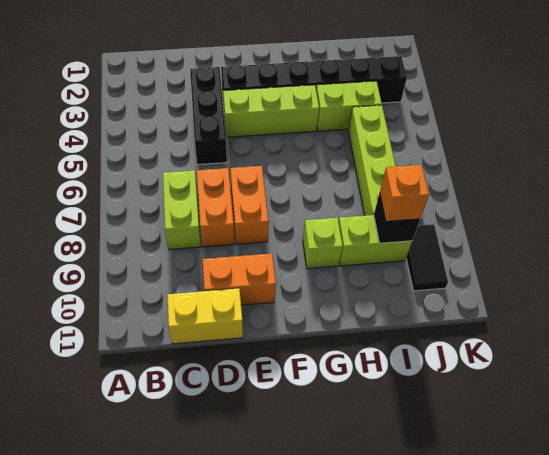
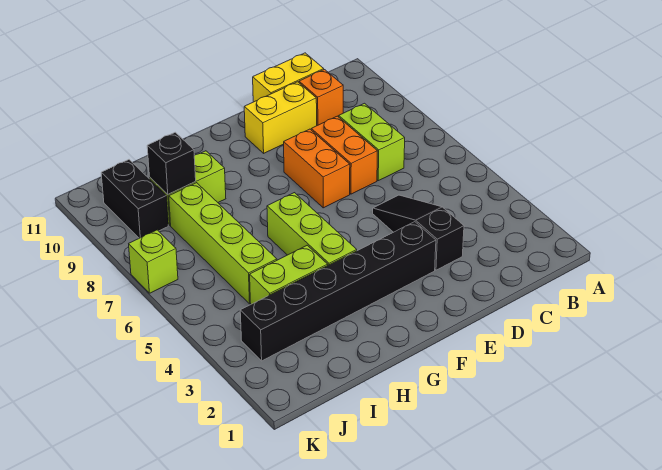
black 1x3 brick [190,67,227,165] -> black 1x3 slope [373,195,464,270]
orange 1x2 brick [202,254,276,305] -> yellow 1x2 brick [244,82,317,153]
lime 1x3 brick [223,85,319,137] -> lime 1x3 brick turned to [267,193,357,265]
lime 1x1 brick [303,218,343,269] -> lime 1x1 brick moved to [129,230,178,293]
orange 1x1 brick [380,165,429,221] -> orange 1x1 brick moved to [299,70,343,125]
black 1x2 tile [406,224,448,291] -> black 1x2 brick [101,160,168,238]

